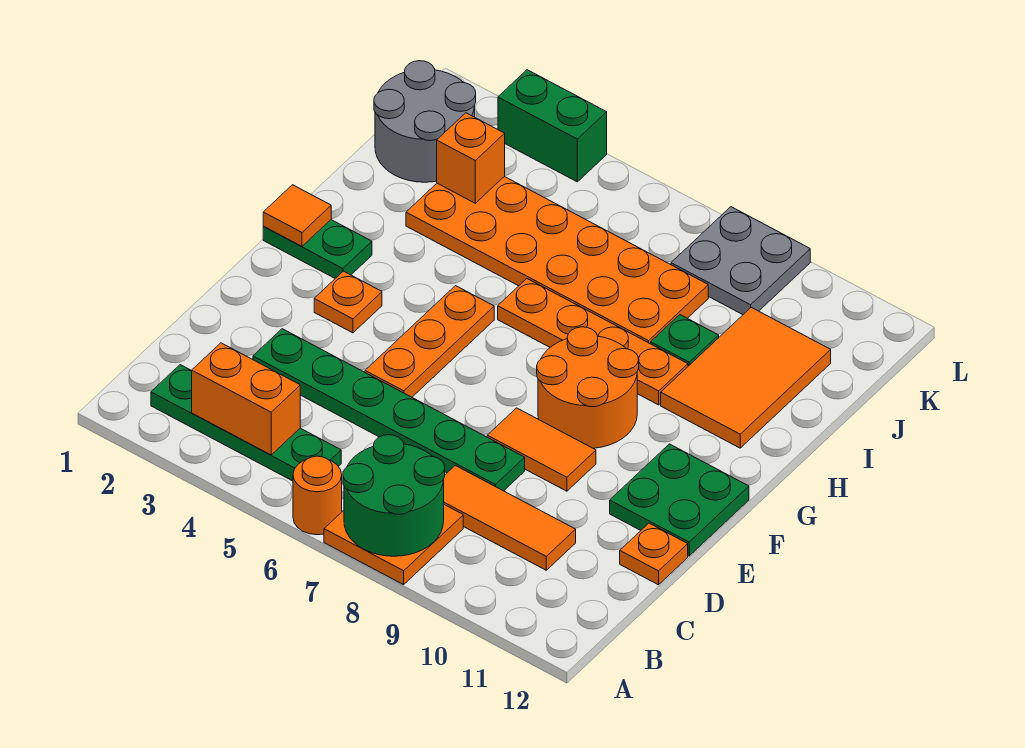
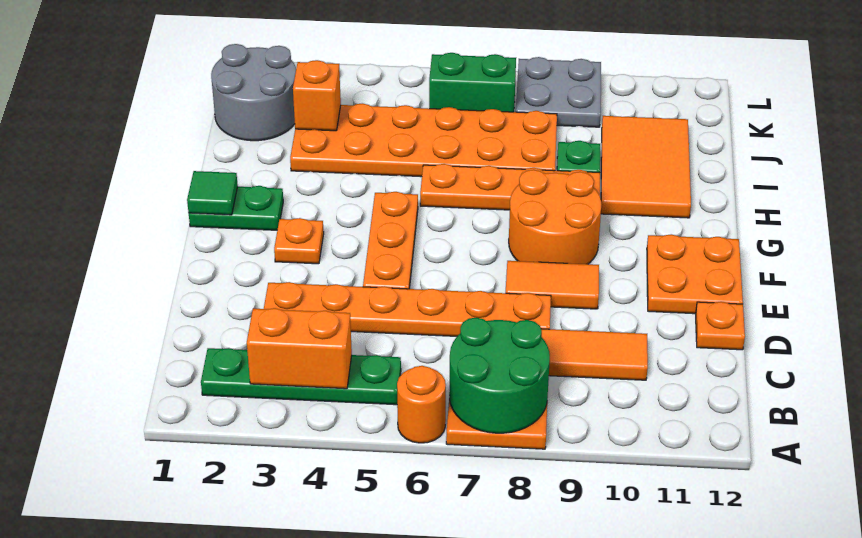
green 1x6 plate [253,329,525,491] -> orange 1x6 plate [264,282,551,336]
green 2x2 plate [610,444,749,556] -> orange 2x2 plate [647,234,743,314]
orange 1x1 tile [263,185,331,246] -> green 1x1 tile [187,171,238,215]
green 1x2 brick [498,70,607,182] -> green 1x2 brick moved to [429,53,516,112]

